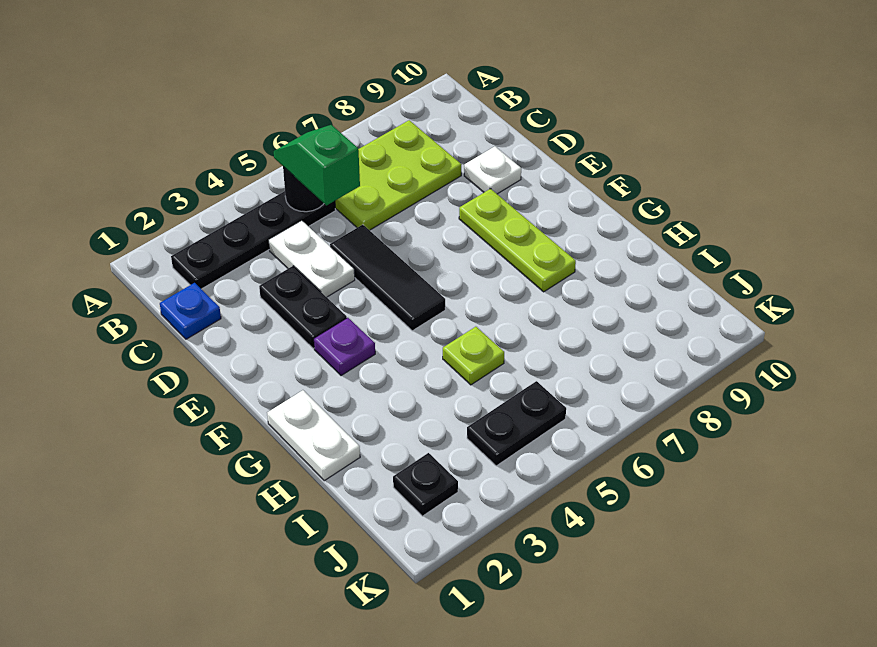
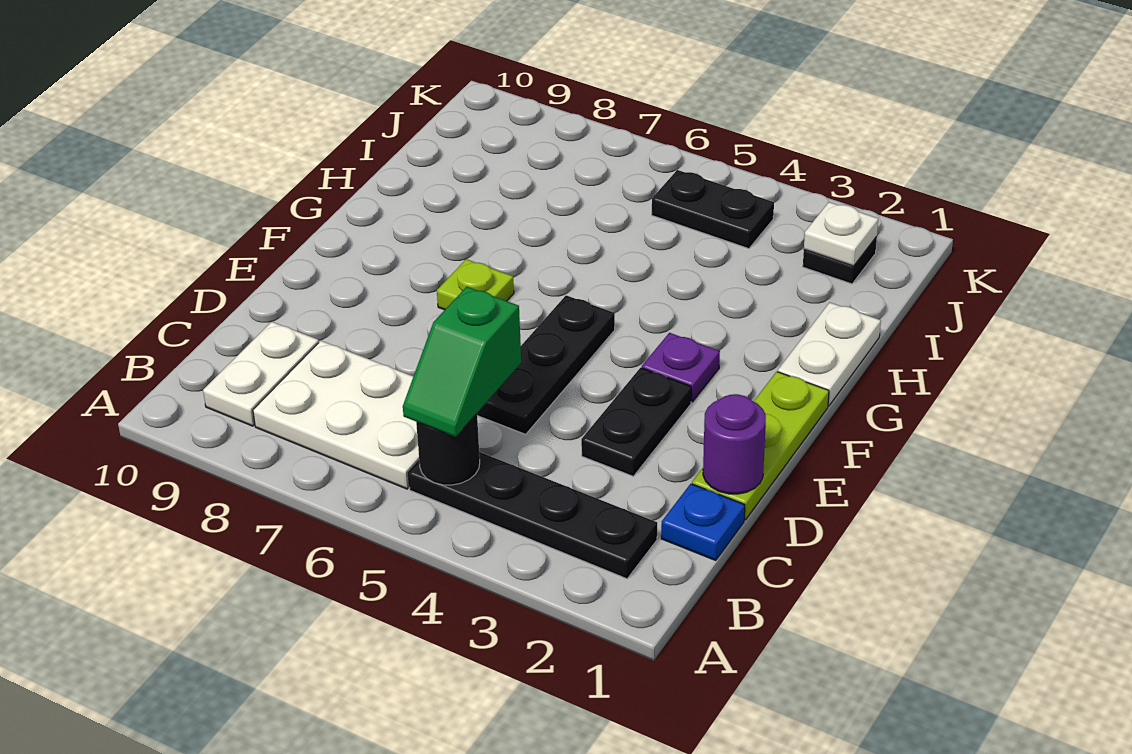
lime 2x3 plate [335,120,462,230] -> white 2x3 plate [253,341,419,489]
white 1x2 plate [269,220,355,297] -> white 1x2 plate moved to [203,322,319,426]
none -> purple 1x1 round brick [703,394,766,494]
black 1x3 tile [330,225,445,331] -> black 1x3 plate [477,295,615,434]
white 1x1 plate [464,146,521,194] -> white 1x1 plate moved to [804,202,878,266]
lime 1x3 plate [459,189,576,292] -> lime 1x3 plate moved to [692,372,829,520]
lime 1x1 plate [443,327,504,385] -> lime 1x1 plate moved to [437,259,514,310]

